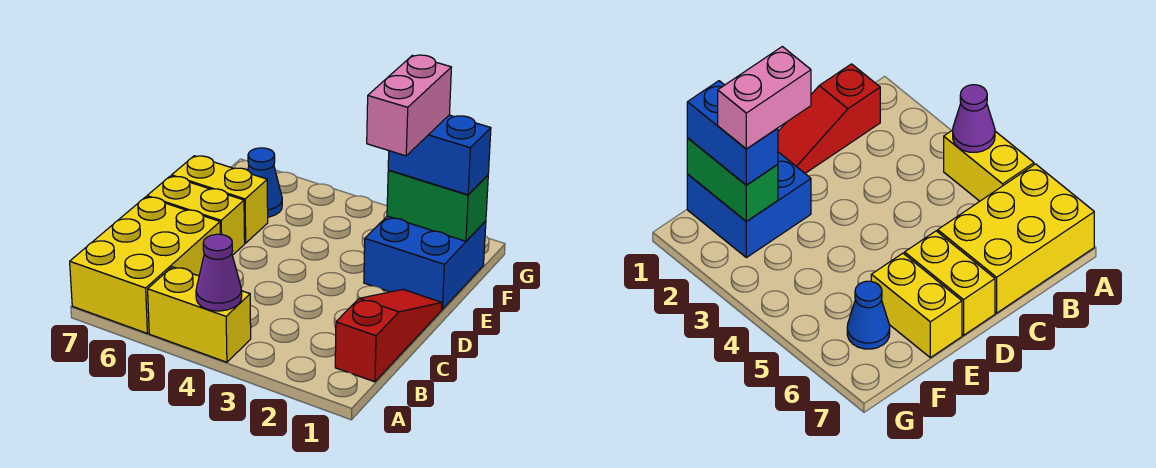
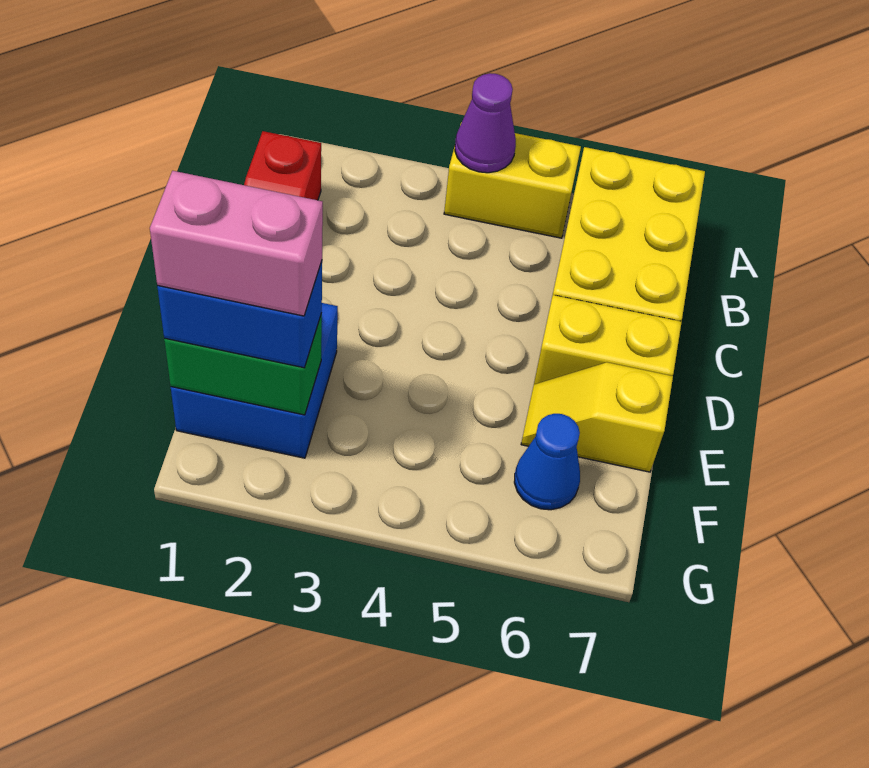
pink 1x2 brick [367,55,451,156] -> pink 1x2 brick turned to [150,171,323,316]
yellow 1x2 brick [172,156,268,243] -> yellow 1x2 slope [521,362,673,472]

